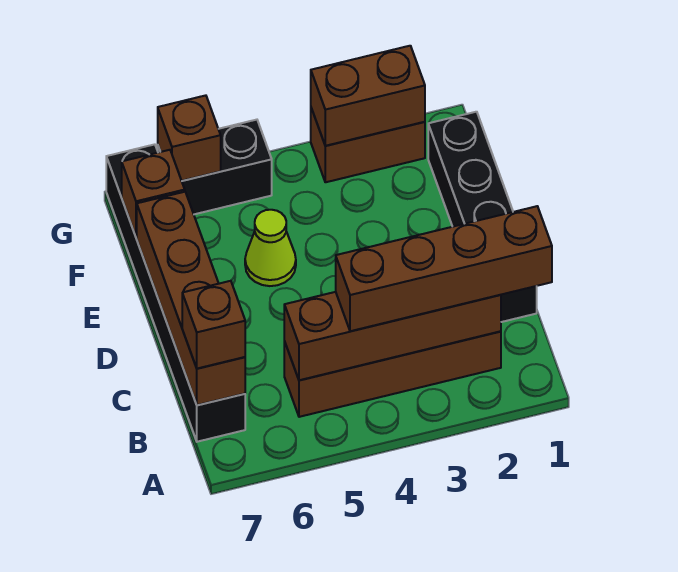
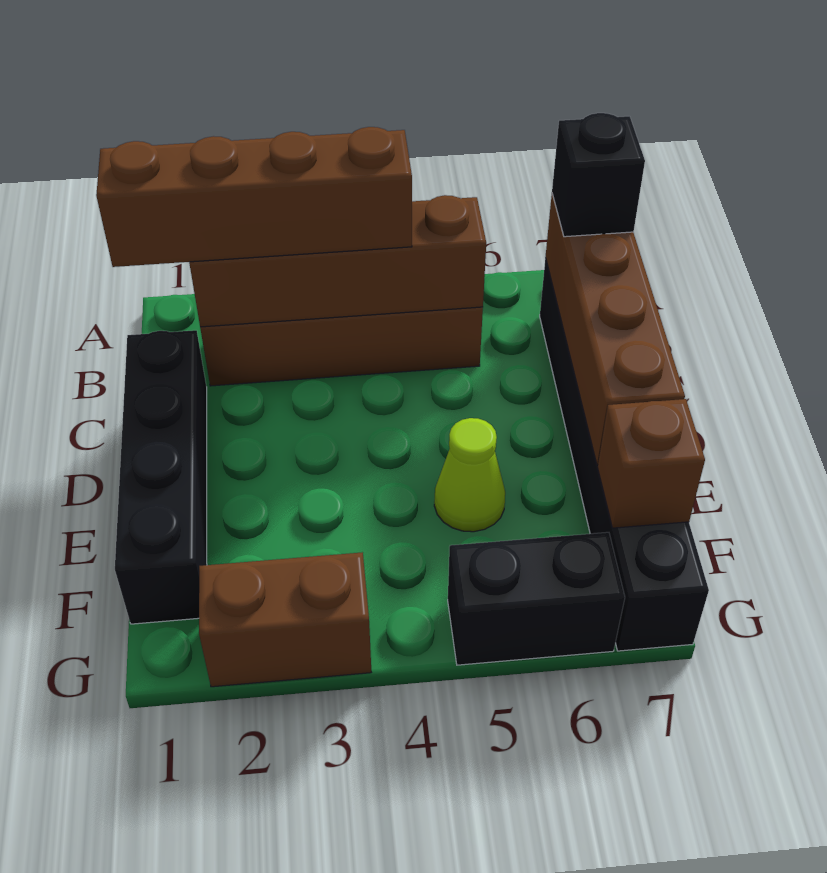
brown 1x1 brick [182,281,245,369] -> black 1x1 brick [552,113,645,237]
brown 1x2 brick [311,46,425,146] -> none
brown 1x1 brick [158,95,221,181] -> none

